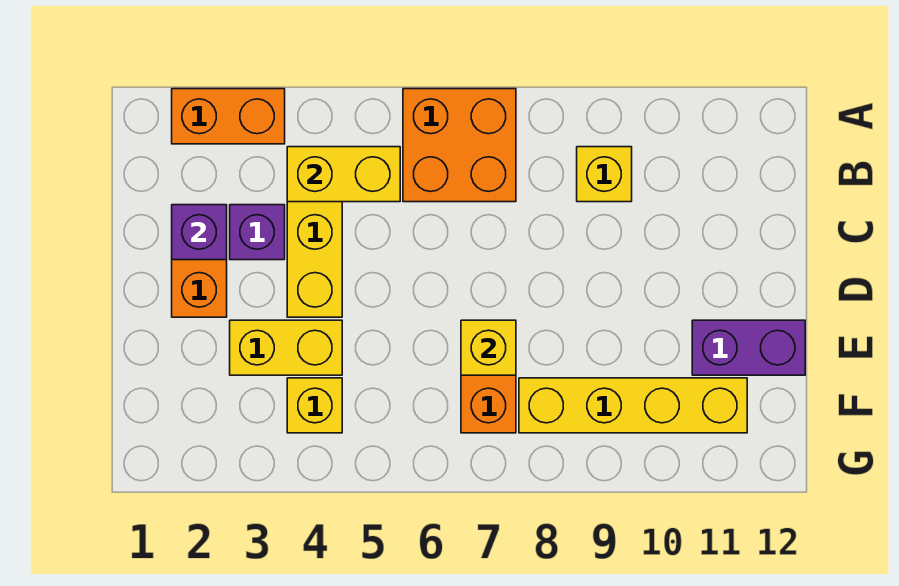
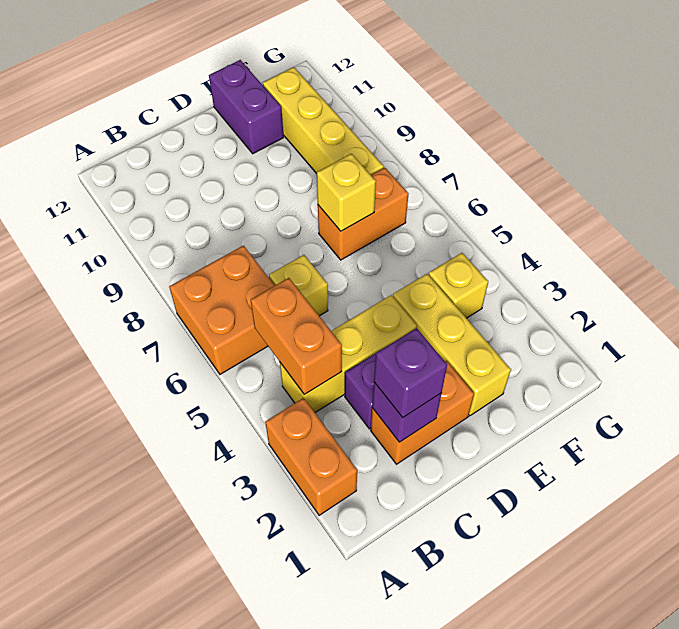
yellow 1x2 brick [287,147,400,202] -> orange 1x2 brick [251,278,342,395]
yellow 1x1 brick [577,147,632,202] -> yellow 1x1 brick moved to [269,255,328,316]
none -> purple 1x1 brick [374,328,447,418]
yellow 1x2 brick [230,320,342,375] -> yellow 1x3 brick [393,274,511,416]

